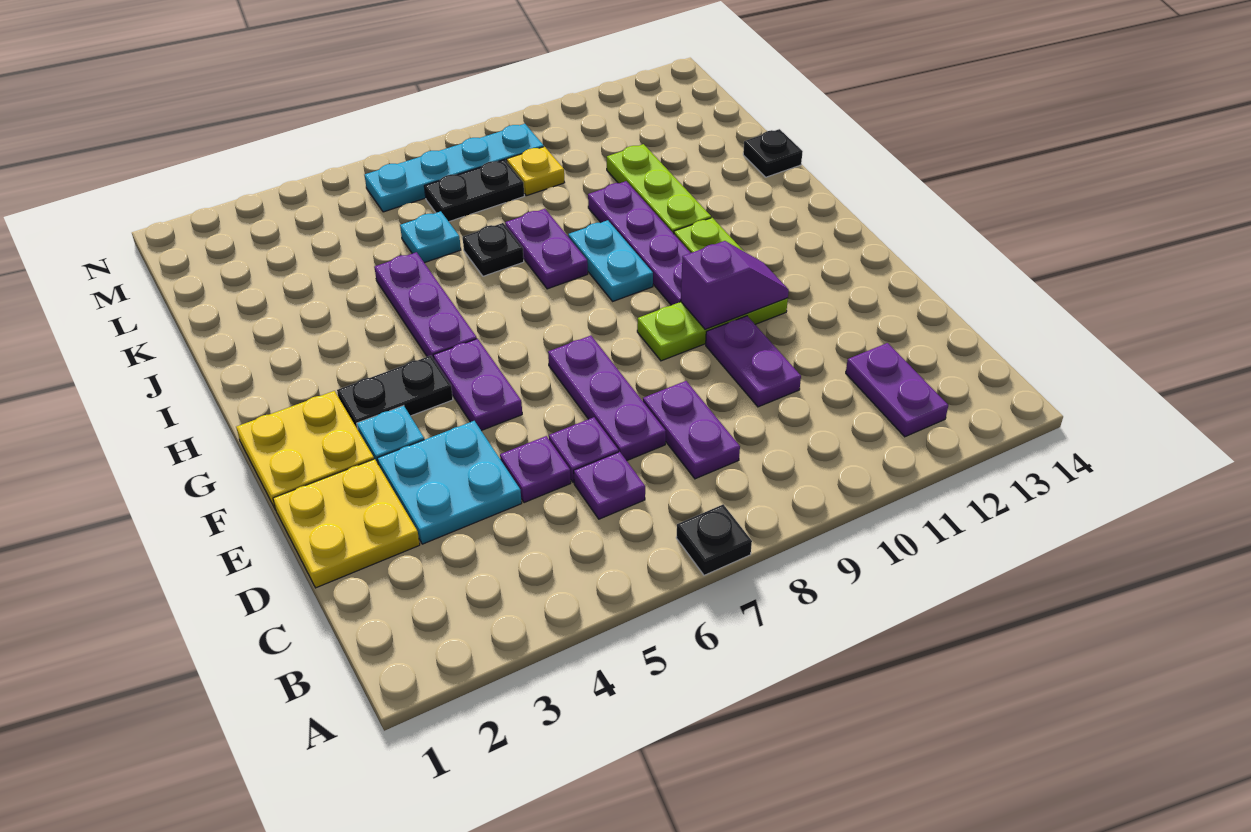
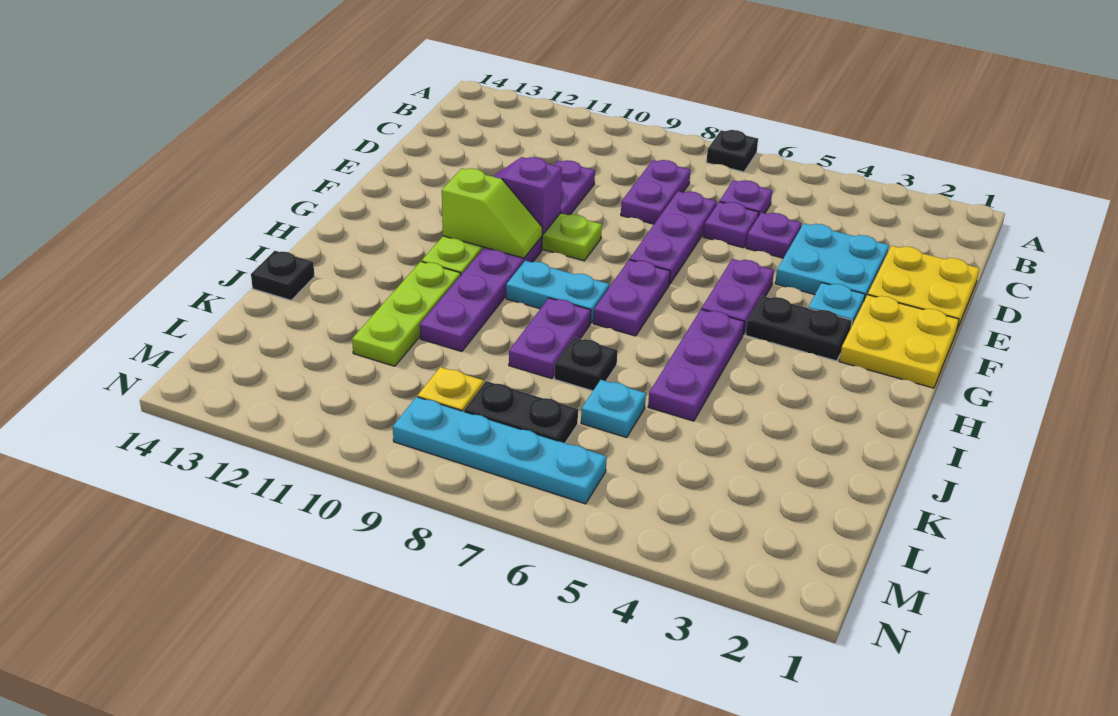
purple 1x2 plate [846,343,948,437] -> purple 1x2 plate moved to [593,260,670,336]
none -> lime 1x2 slope [442,168,542,258]
cyan 1x2 plate [568,220,653,301] -> cyan 1x2 plate turned to [506,261,609,323]

